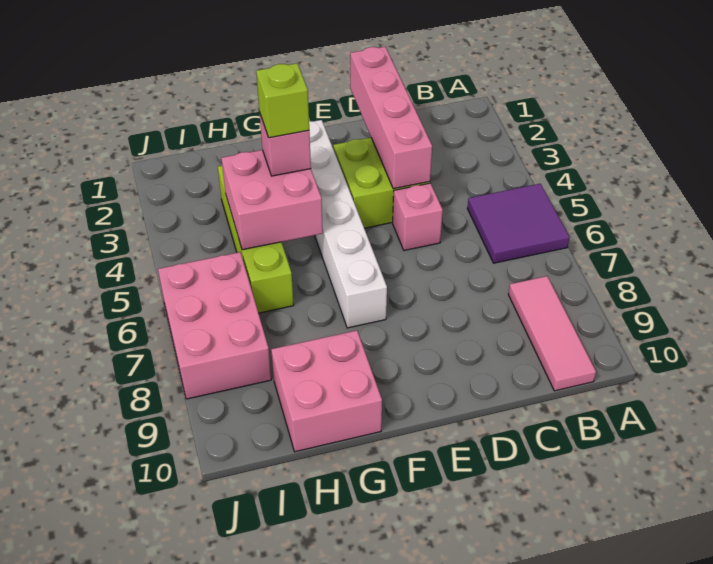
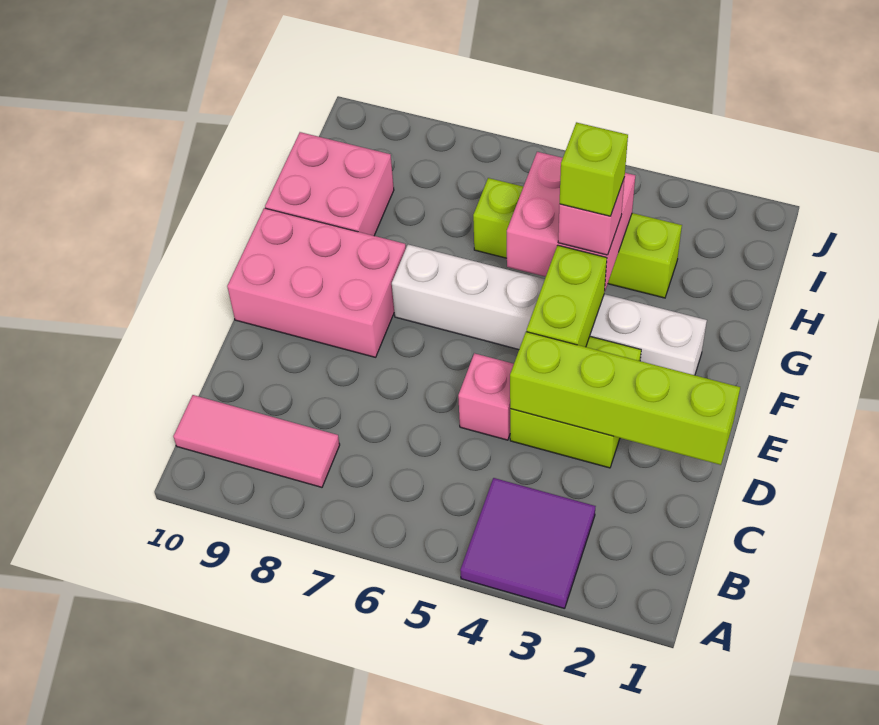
purple 2x2 tile [467,184,570,263] -> purple 2x2 tile moved to [460,478,596,609]
pink 1x4 brick [350,47,432,189] -> lime 1x4 brick [510,332,740,465]
none -> lime 1x2 brick [527,245,607,347]
pink 2x3 brick [158,252,271,399] -> pink 2x3 brick moved to [227,208,406,357]

